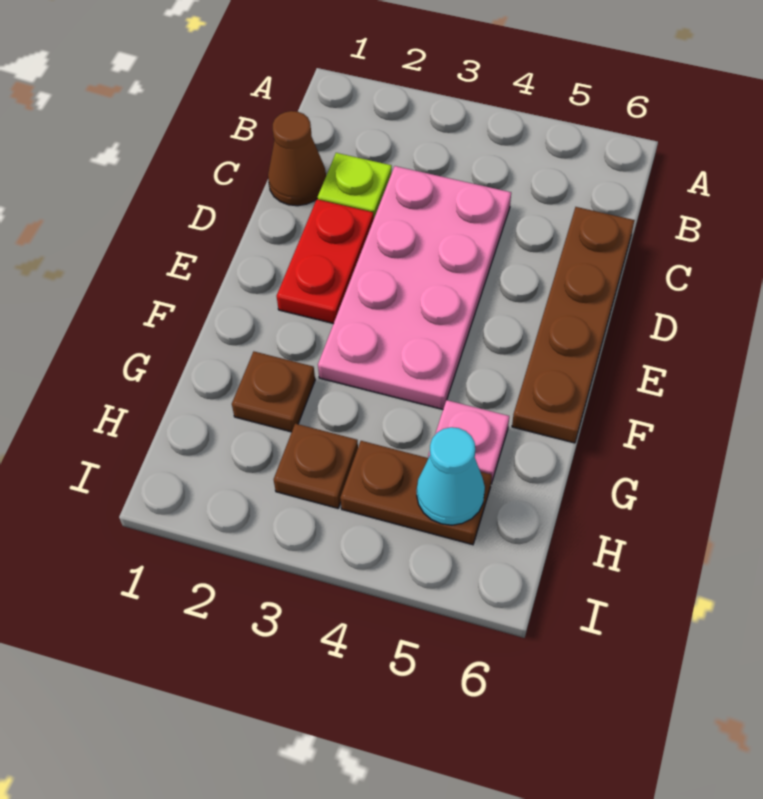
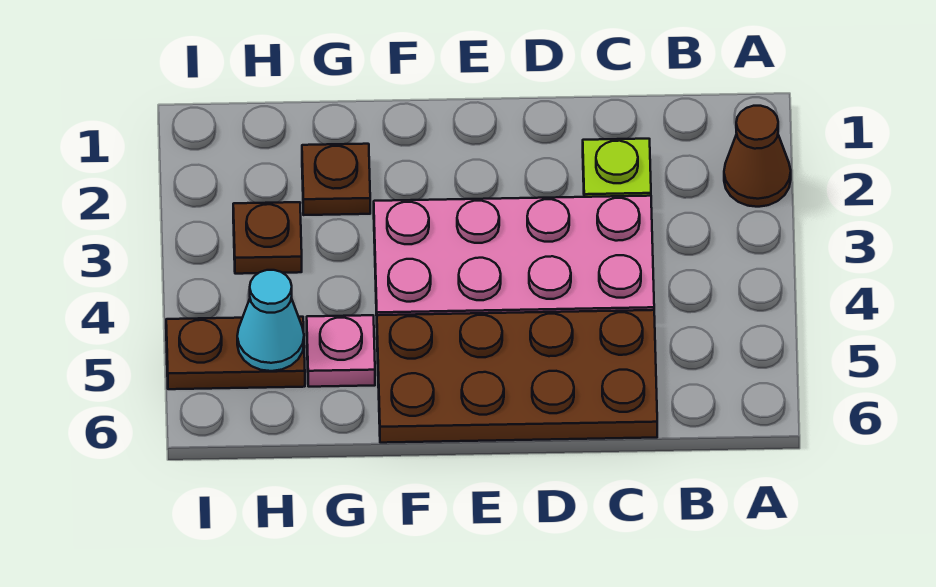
brown 1x1 cone [268,111,326,206] -> brown 1x1 cone moved to [724,106,791,207]
brown 1x4 plate [512,207,635,443] -> brown 2x4 plate [377,310,657,443]
red 1x2 plate [277,199,374,324] -> none
brown 1x2 plate [340,441,492,545] -> brown 1x2 plate turned to [166,317,305,389]

